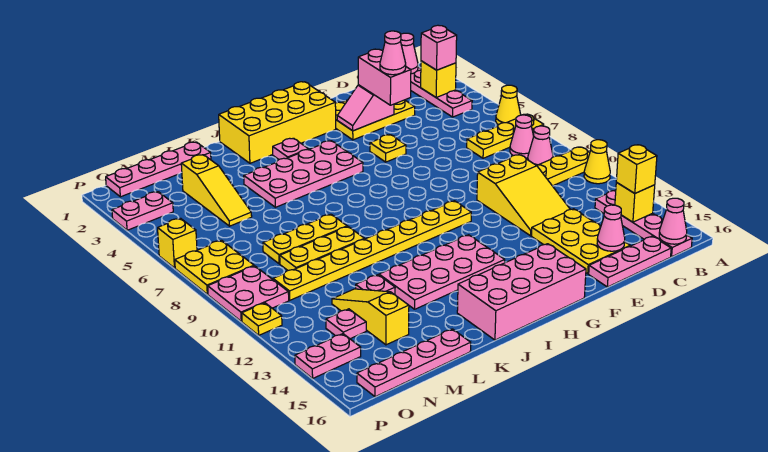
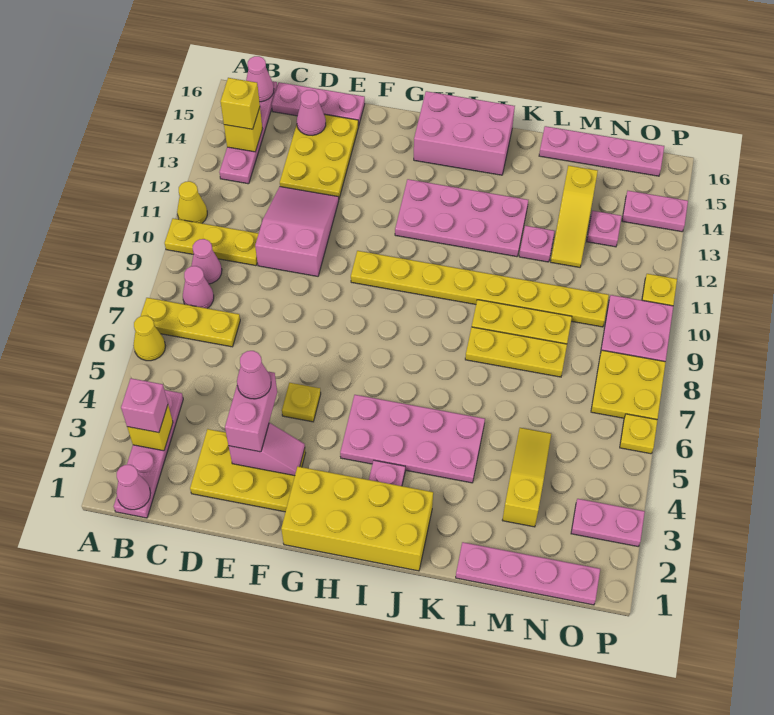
yellow 2x3 slope [477,155,570,236] -> pink 2x3 slope [255,187,339,276]
pink 2x4 brick [457,244,586,340] -> pink 2x3 brick [414,91,515,175]
yellow 1x1 brick [158,218,197,268] -> yellow 1x1 plate [620,414,657,454]

